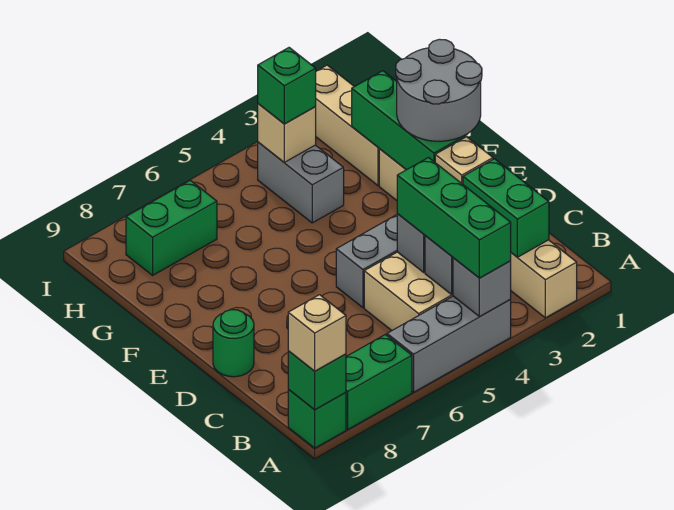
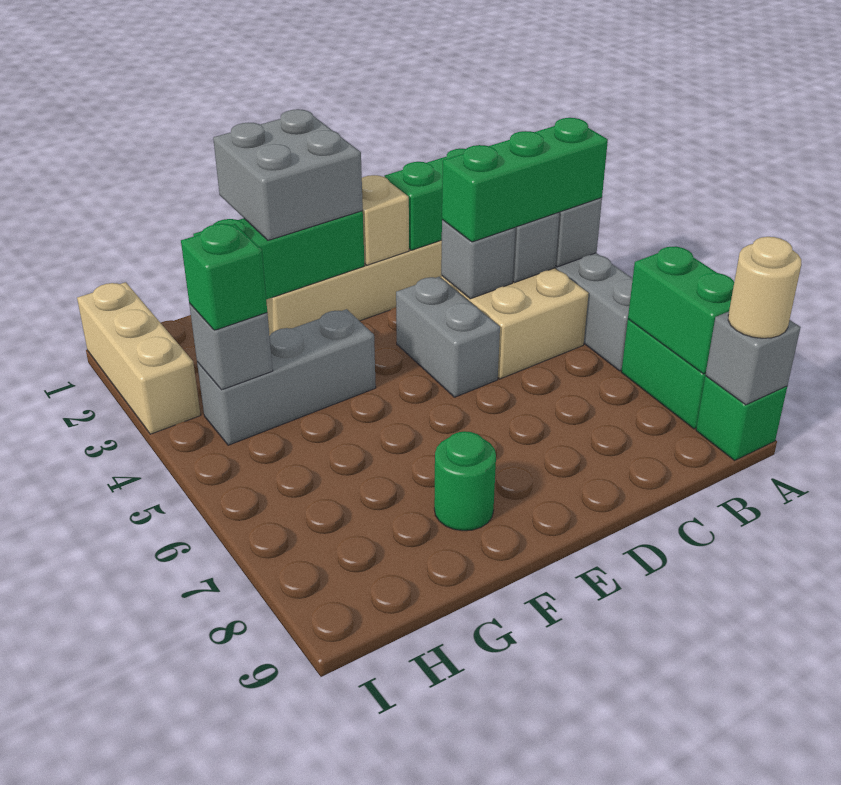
green 1x1 brick [288,351,346,410] -> grey 1x1 brick [705,312,801,405]
tan 1x1 brick [288,295,346,371] -> tan 1x1 round brick [728,237,801,338]
green 1x1 round brick [213,310,254,377] -> green 1x1 round brick moved to [434,431,496,531]
grey 2x2 round brick [396,39,482,141] -> grey 2x2 brick [213,109,363,240]
tan 1x3 brick [315,65,379,186] -> tan 1x3 brick turned to [77,282,200,434]
grey 1x2 brick [258,142,344,223] -> grey 1x3 brick [197,309,376,445]
tan 1x1 brick [258,104,316,162] -> grey 1x1 brick [189,303,273,390]
green 1x2 brick [126,180,217,275] -> green 1x2 brick moved to [628,247,734,374]

